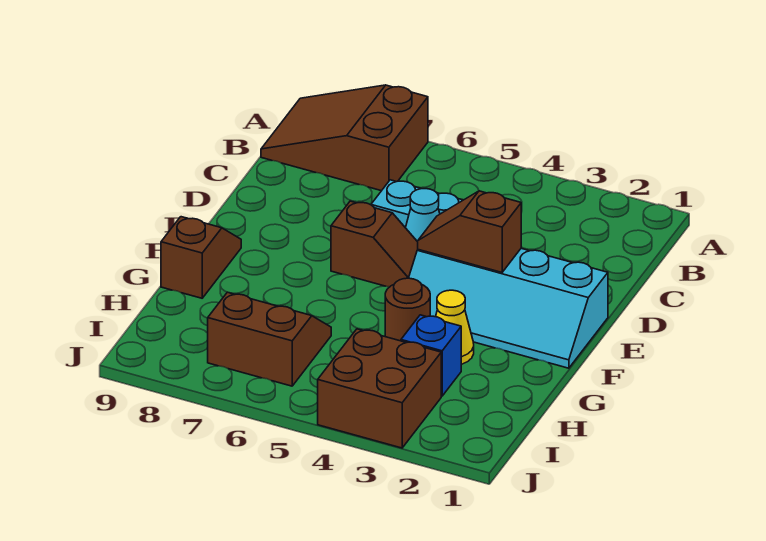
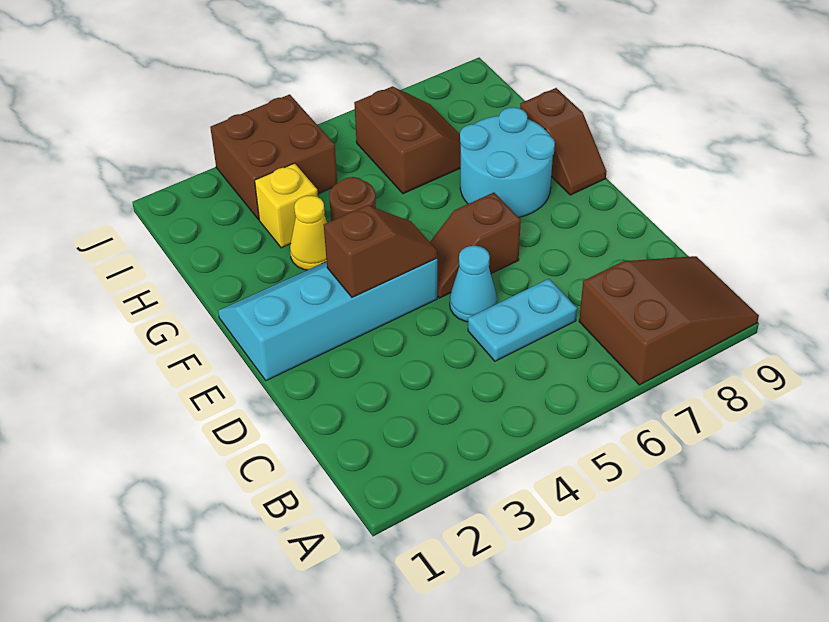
none -> cyan 2x2 round brick [460,107,555,217]
blue 1x1 brick [401,315,461,396] -> yellow 1x1 brick [255,163,318,248]
brown 2x2 slope [208,292,331,386] -> brown 2x2 slope turned to [354,86,461,194]

